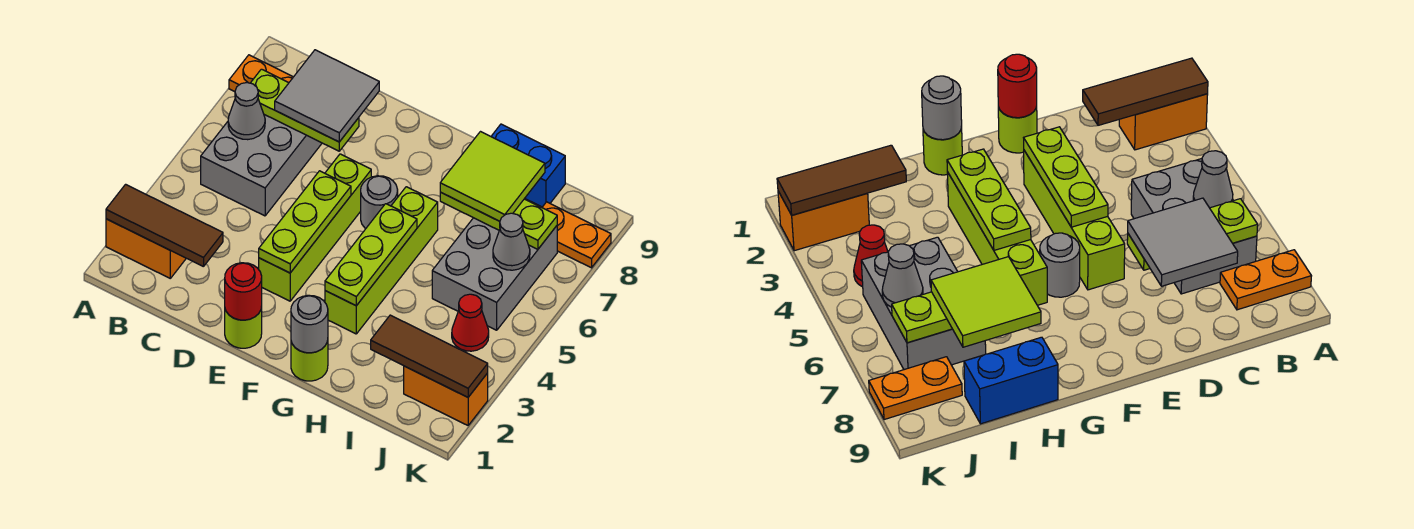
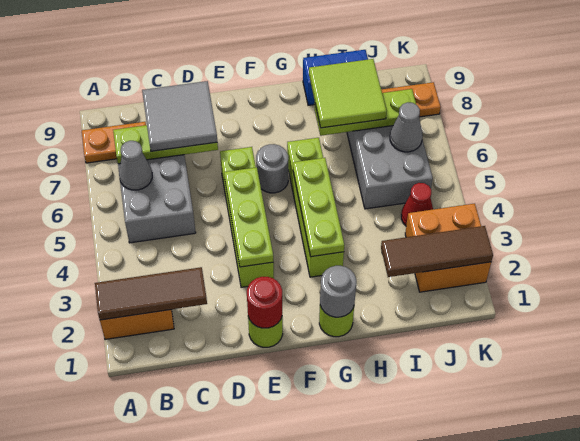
orange 1x2 brick [404,366,488,425] -> orange 2x2 brick [405,204,491,292]

